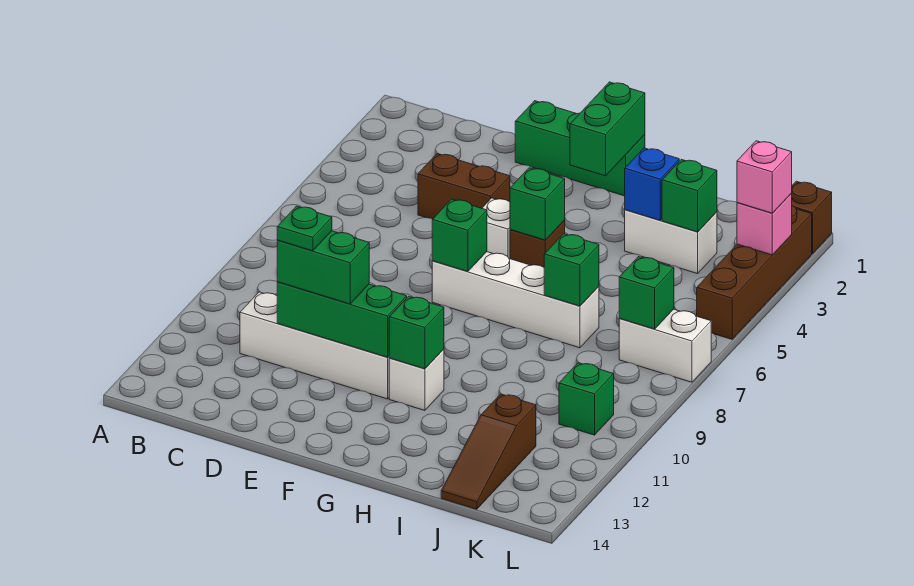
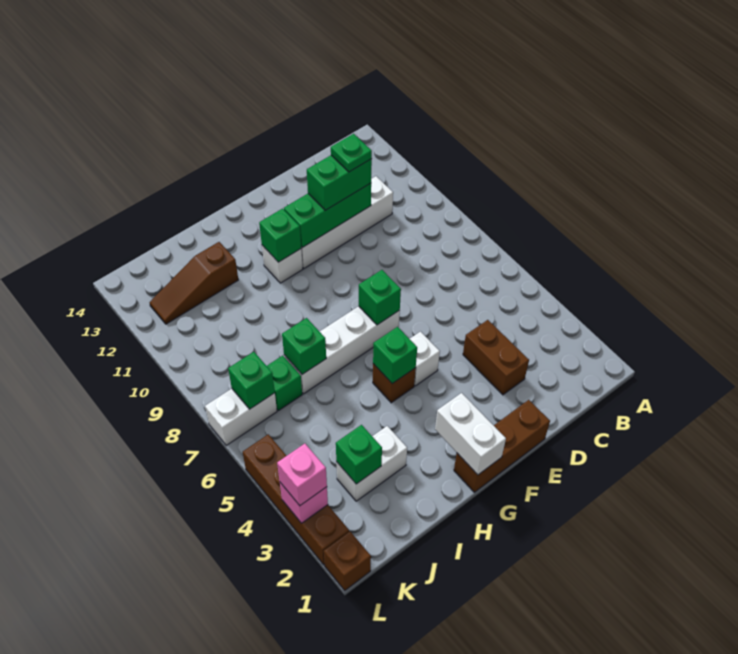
brown 1x2 brick [418,154,510,219] -> brown 1x2 brick turned to [463,320,529,395]
green 1x3 brick [515,101,645,196] -> brown 1x3 brick [454,400,550,492]
green 1x2 brick [570,82,645,176] -> white 1x2 brick [435,393,506,475]
blue 1x1 brick [625,148,679,220] -> none
brown 1x3 slope [441,394,536,509] -> brown 1x3 slope turned to [150,242,238,324]
green 1x1 brick [559,363,614,435] -> green 1x1 brick moved to [267,356,302,411]

